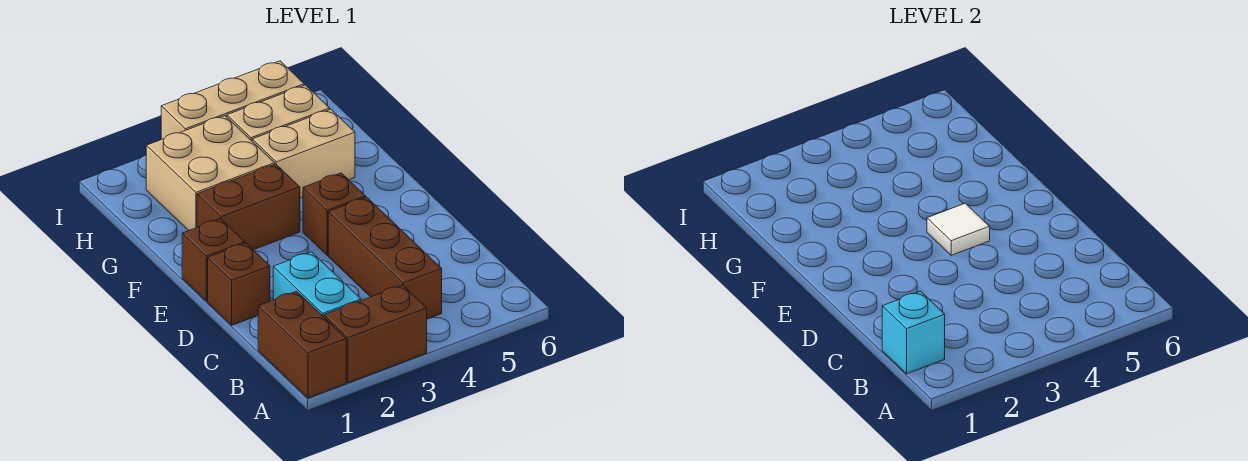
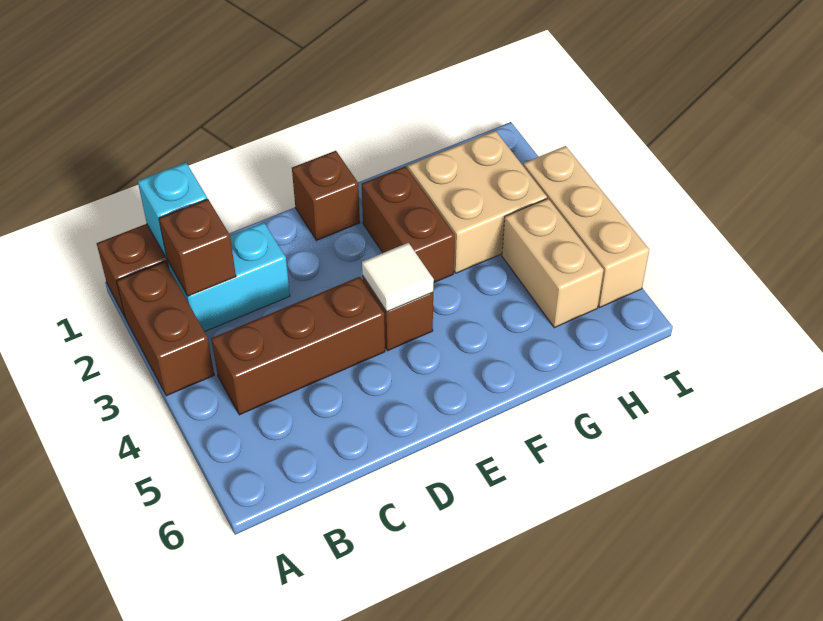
brown 1x1 brick [208,243,270,325] -> brown 1x1 brick moved to [159,199,236,296]
tan 1x2 brick [252,109,355,198] -> none

